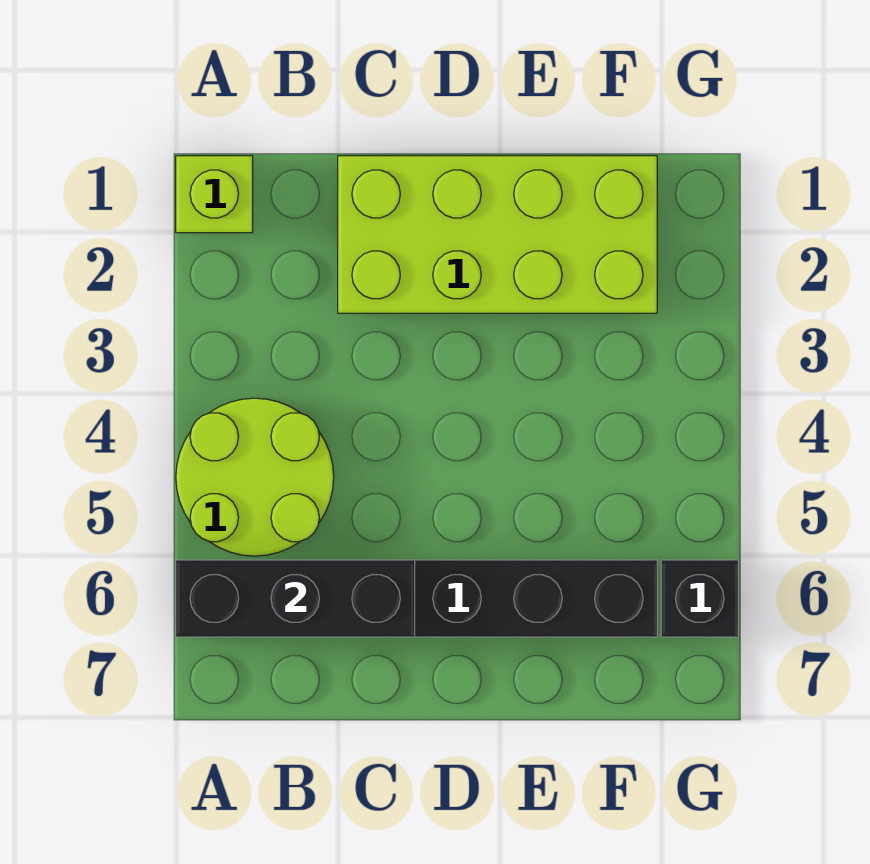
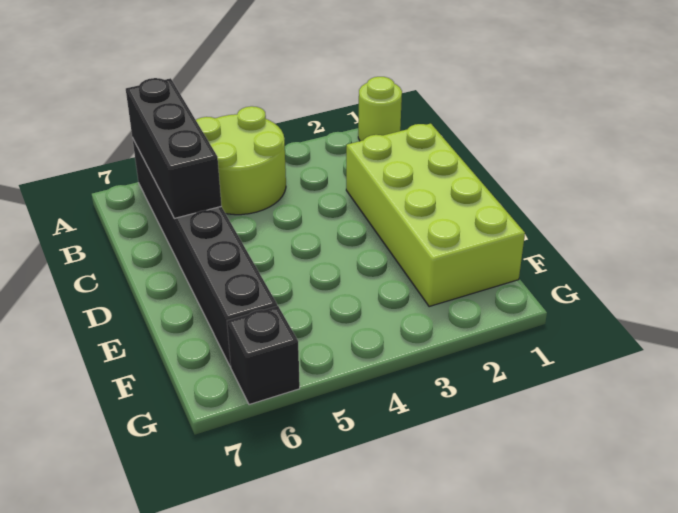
lime 1x1 brick [176,156,253,233] -> lime 1x1 round brick [358,77,402,141]

